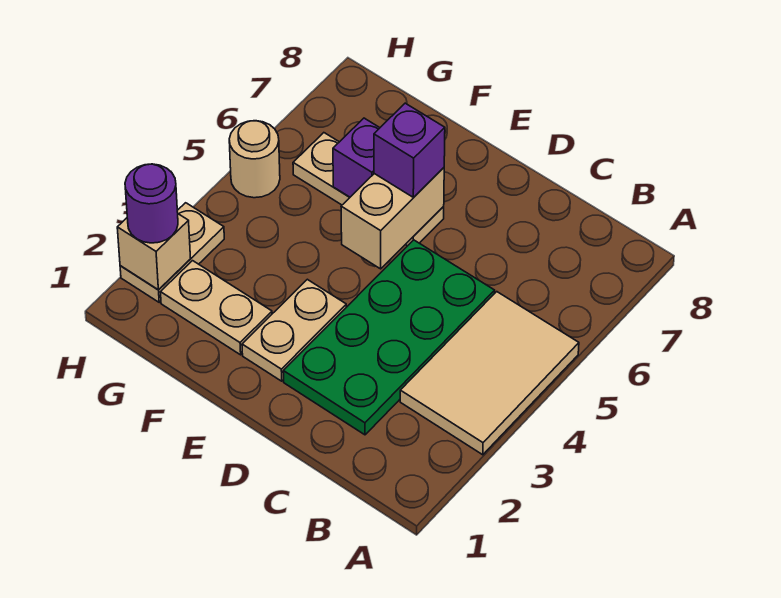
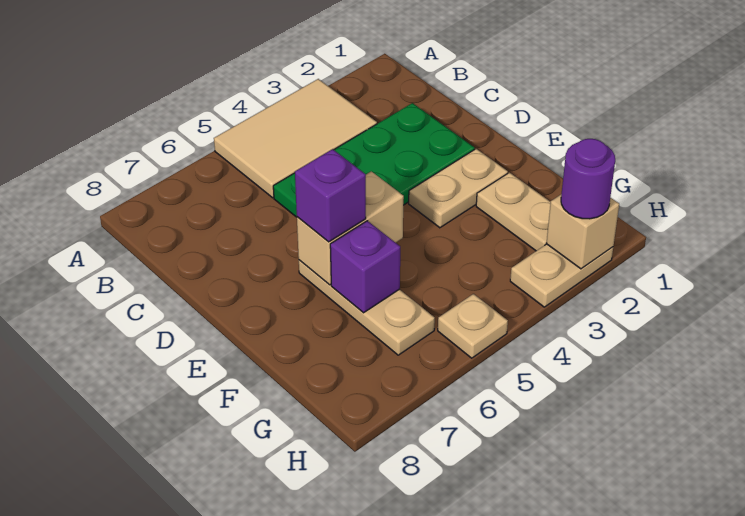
tan 1x1 round brick [229,121,280,198] -> tan 1x1 plate [438,294,508,358]

